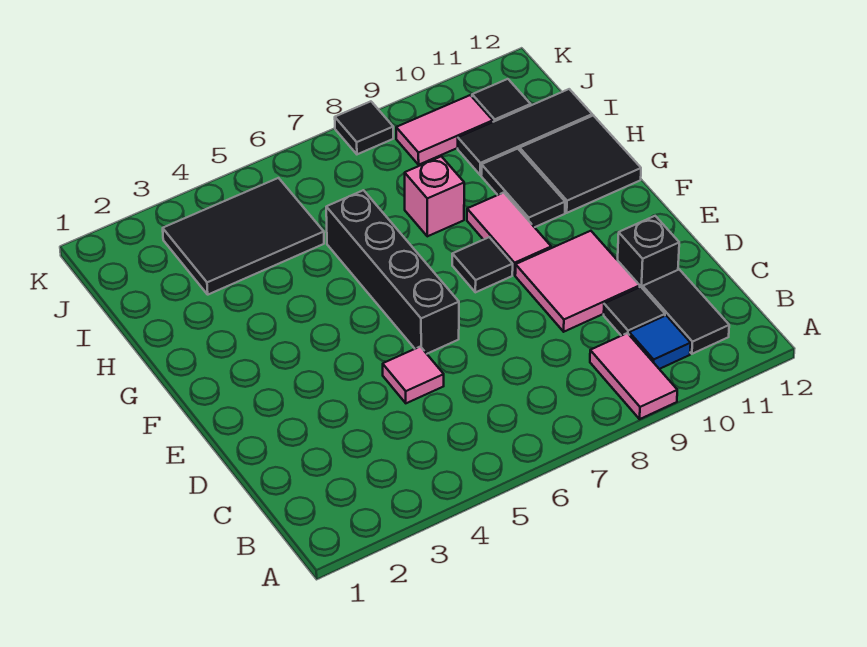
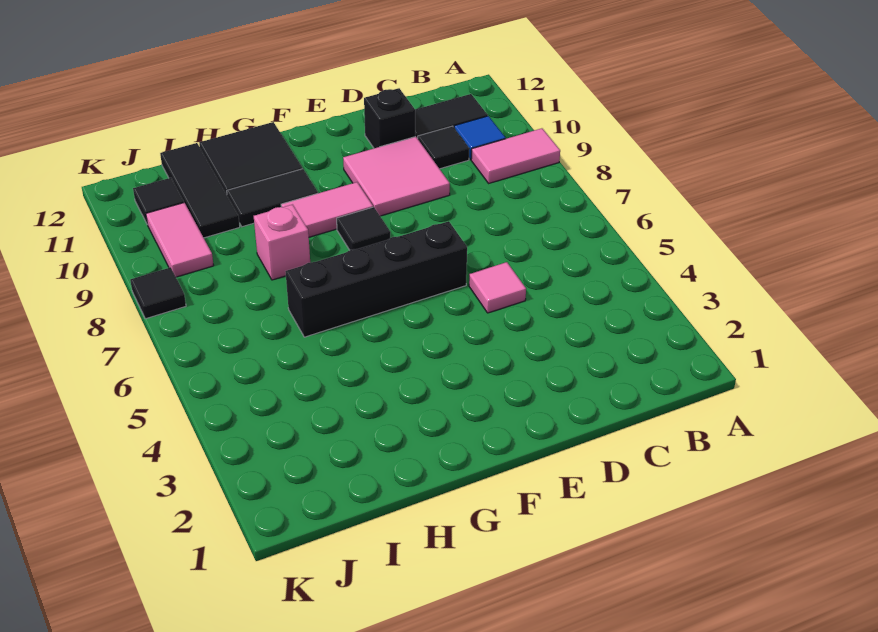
black 2x3 tile [163,178,324,295] -> none

